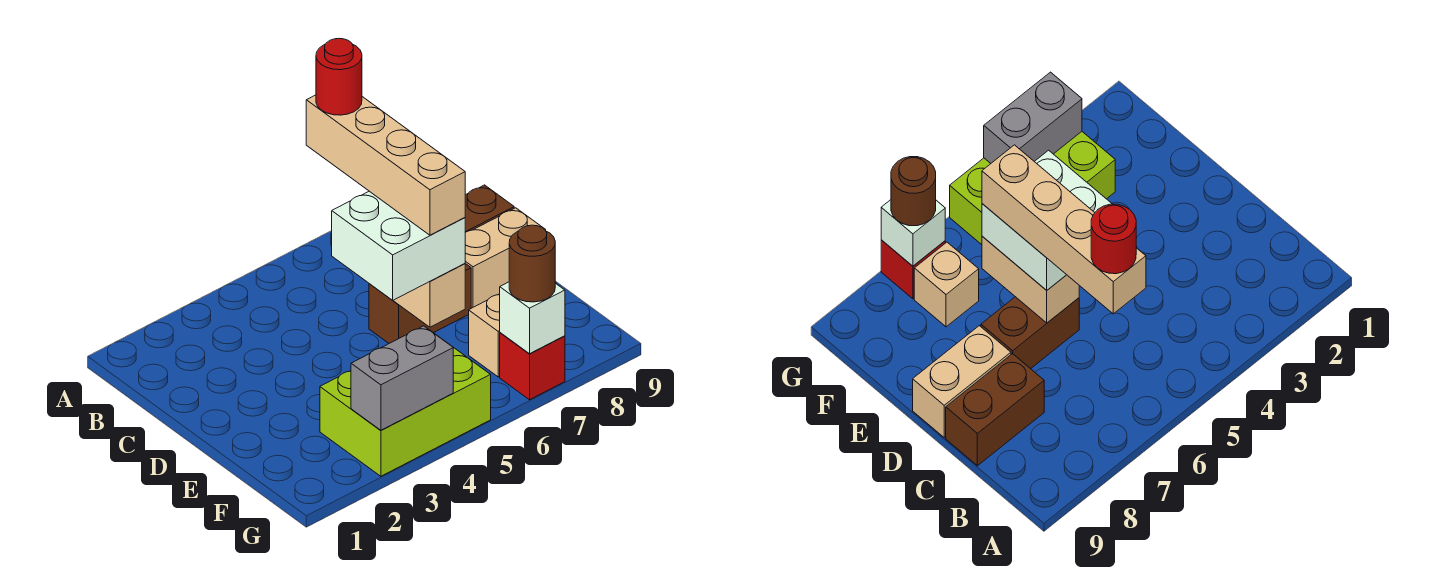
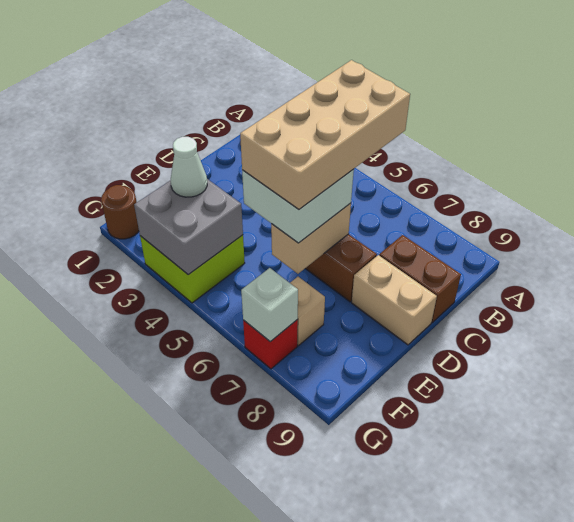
tan 1x4 brick [306,95,465,235] -> tan 2x4 brick [240,60,410,209]
red 1x1 round brick [316,39,362,115] -> none
lime 2x3 brick [320,331,491,476] -> lime 2x2 brick [140,235,245,303]
none -> white 1x1 cone [170,137,207,197]
grey 1x2 brick [351,326,453,430] -> grey 2x2 brick [134,179,243,275]
brown 1x1 round brick [509,225,555,302] -> brown 1x1 round brick moved to [101,185,139,239]

